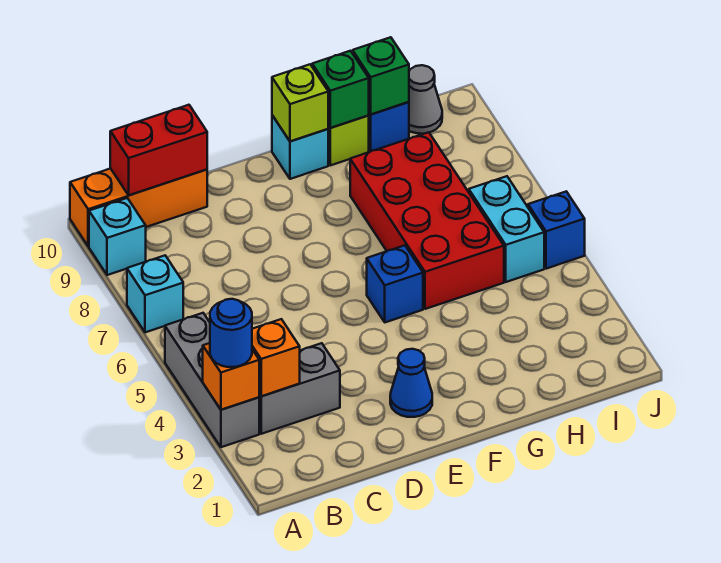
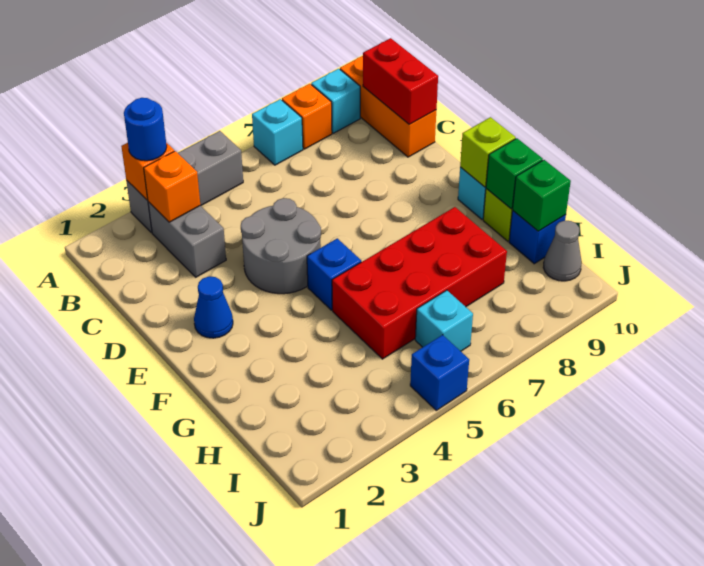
none -> orange 1x1 brick [282,84,332,149]
none -> grey 2x2 round brick [241,198,321,294]
cyan 1x2 brick [469,176,544,282] -> cyan 1x1 brick [415,290,473,351]

